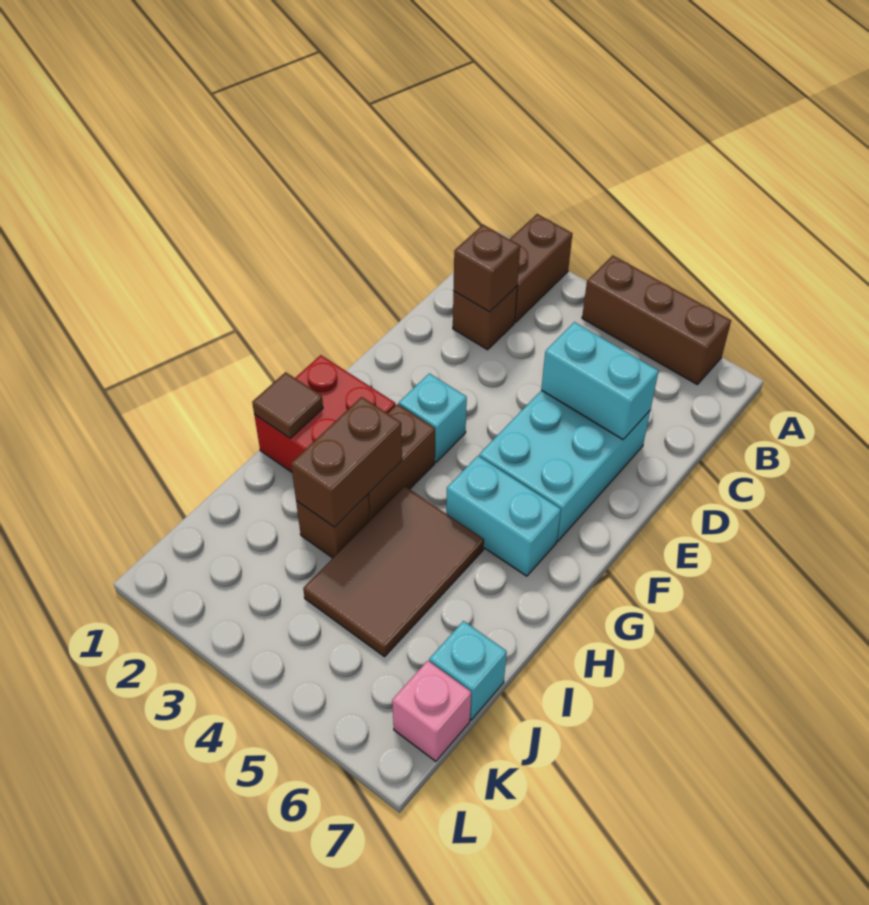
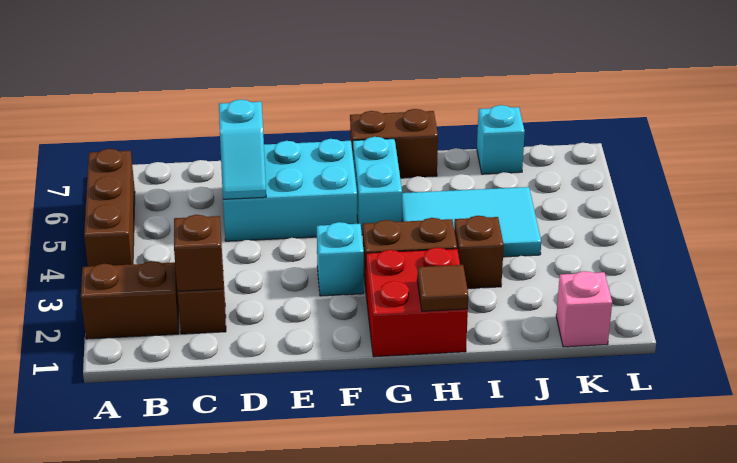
cyan 1x2 brick [541,322,659,439] -> cyan 1x2 slope [219,99,266,199]
brown 1x2 brick [291,397,402,527] -> brown 1x2 brick moved to [350,109,438,178]
brown 2x3 tile [303,486,484,657] -> cyan 2x3 tile [402,187,541,257]
pink 1x1 brick [392,661,471,761] -> pink 1x1 brick moved to [556,271,612,347]

